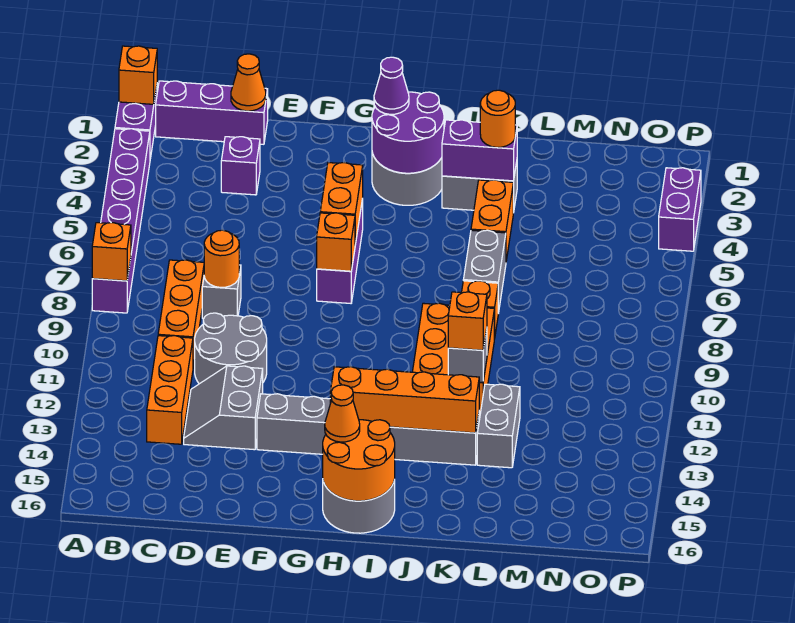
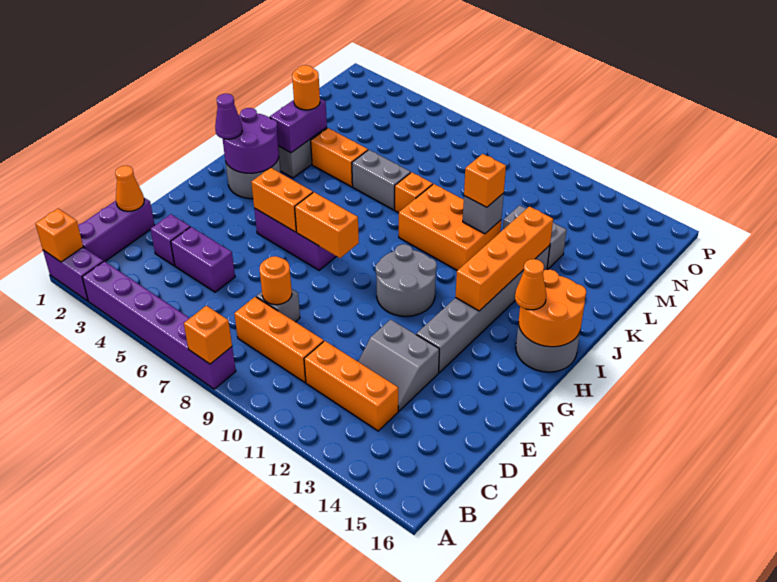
grey 2x2 round brick [195,313,267,384] -> grey 2x2 round brick moved to [376,244,437,316]
orange 1x1 brick [317,213,355,271] -> orange 1x2 brick [295,192,359,258]
purple 1x2 brick [659,168,701,251] -> purple 1x2 brick moved to [171,227,235,292]

